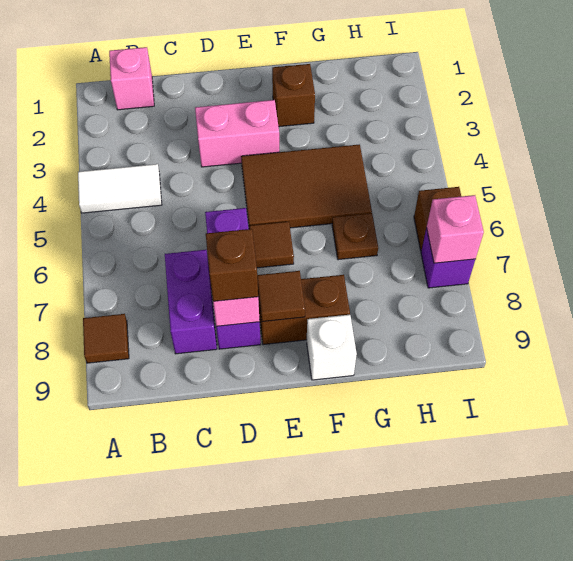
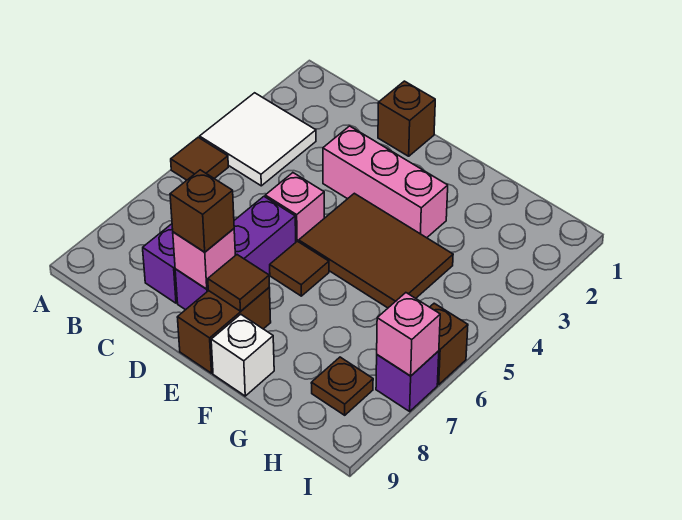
white 1x2 tile [78,164,162,213] -> white 2x2 tile [200,93,316,186]
brown 1x1 tile [83,314,129,363] -> brown 1x1 tile moved to [171,137,228,180]
pink 1x1 brick [109,47,154,110] -> pink 1x1 brick moved to [265,173,324,242]
pink 1x2 brick [195,100,279,167] -> pink 1x3 brick [323,126,448,238]
brown 1x2 brick [258,275,350,345] -> brown 1x2 brick turned to [177,288,271,373]
brown 1x1 brick [272,64,315,127] -> brown 1x1 brick moved to [378,81,435,156]
brown 1x1 plate [332,213,378,260] -> brown 1x1 plate moved to [311,357,373,415]

